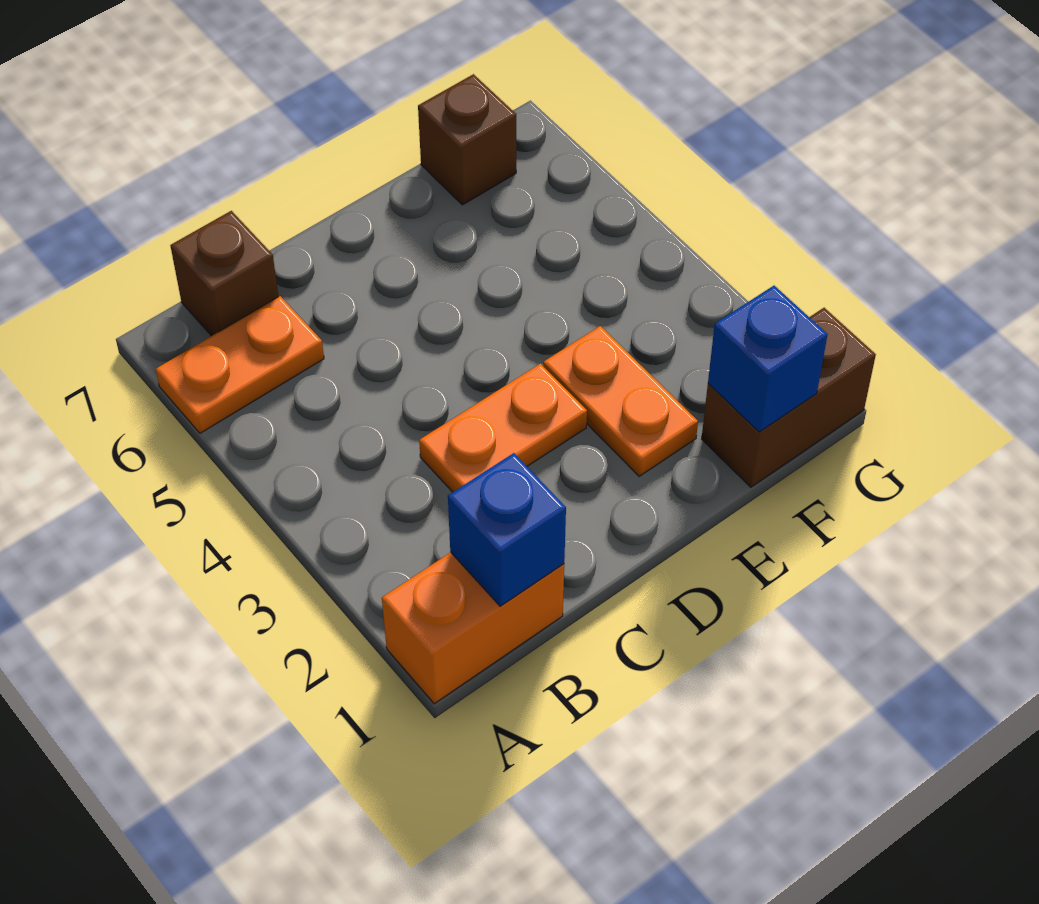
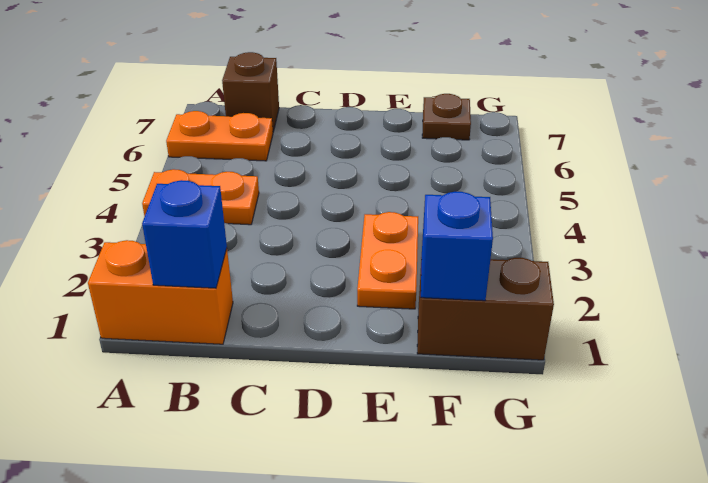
orange 1x2 plate [419,364,587,492] -> orange 1x2 plate moved to [142,169,259,225]
brown 1x1 brick [418,74,516,205] -> brown 1x1 plate [422,94,471,140]

